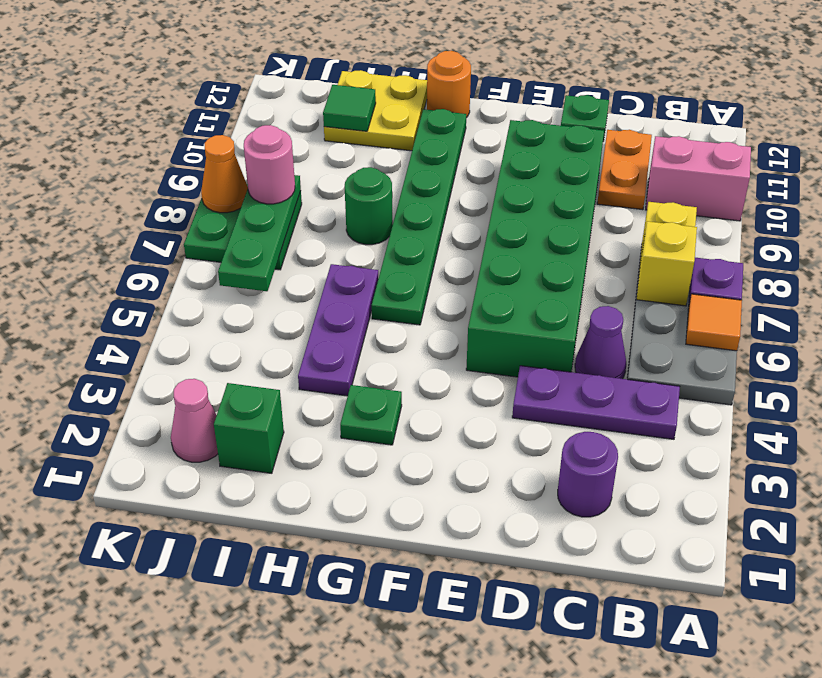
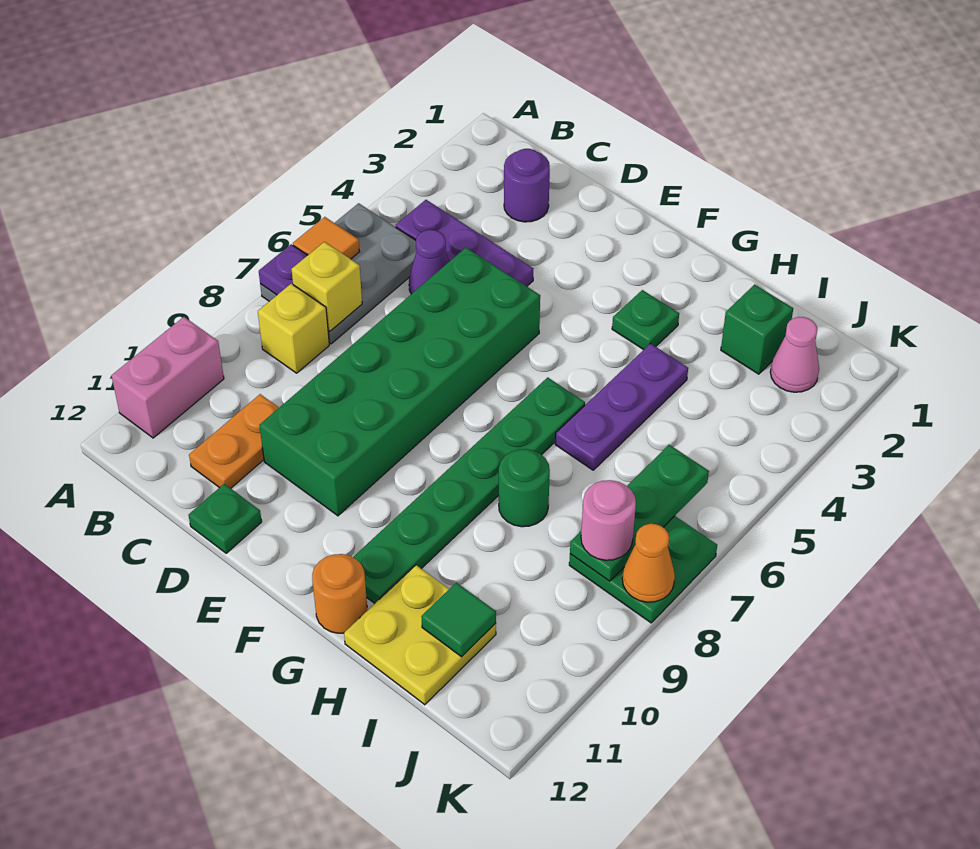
pink 1x2 brick [646,136,751,221] -> pink 1x2 brick turned to [112,317,224,438]

